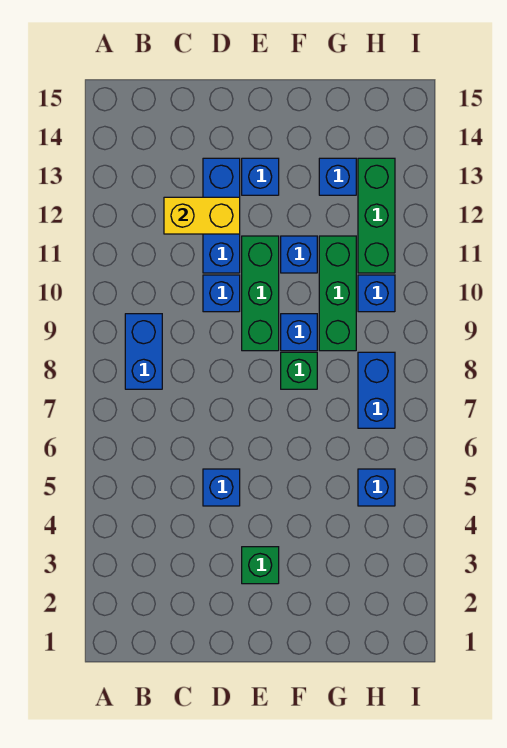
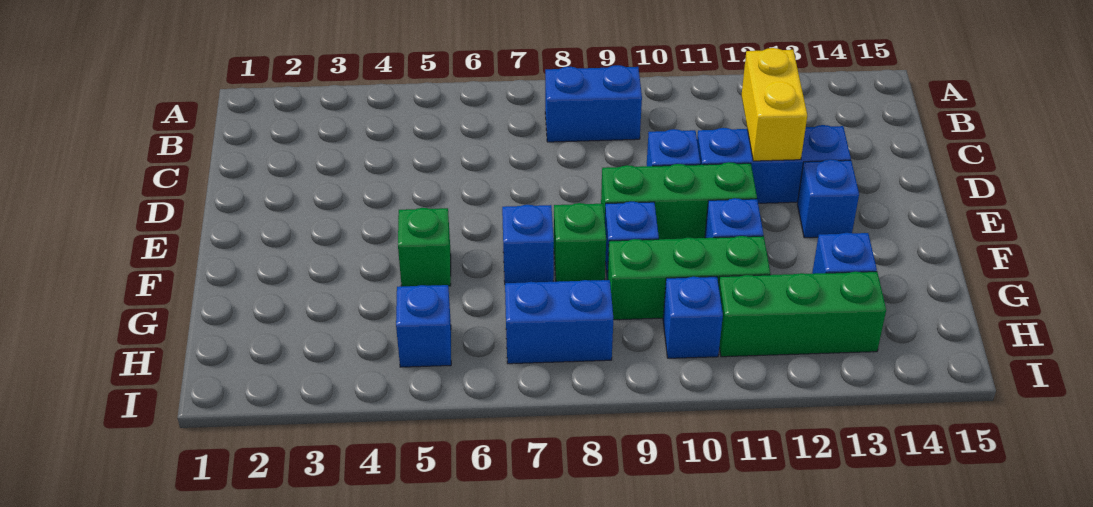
blue 1x1 brick [203,469,240,506] -> blue 1x1 brick moved to [502,205,554,283]
green 1x1 brick [242,547,279,584] -> green 1x1 brick moved to [398,208,451,286]

